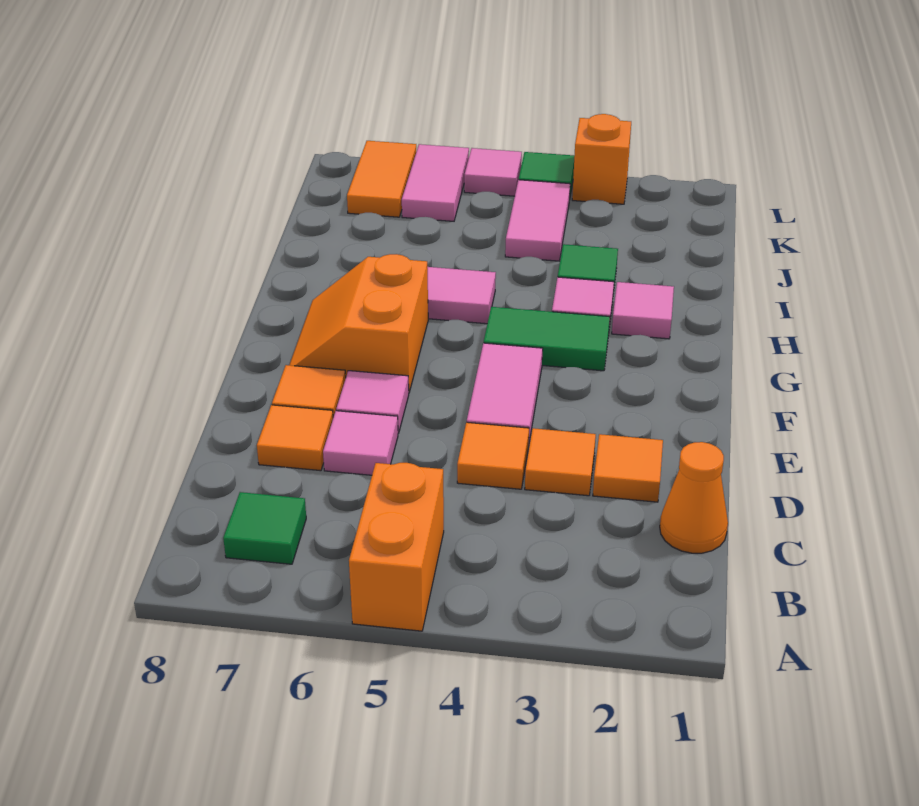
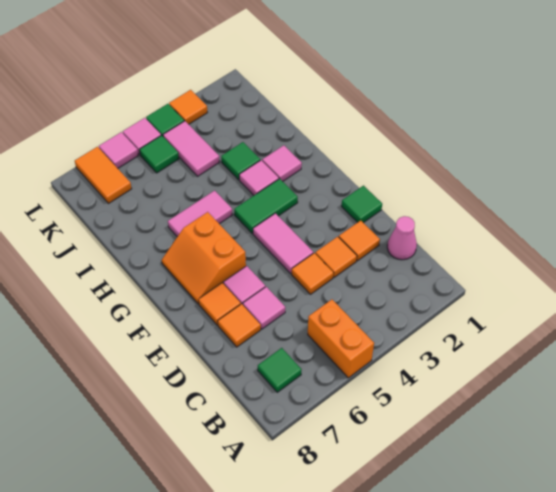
orange 1x1 cone [660,442,728,553] -> pink 1x1 cone [387,216,417,260]
none -> green 1x1 tile [342,186,382,223]
none -> green 1x1 tile [139,135,179,173]
pink 1x2 tile [402,144,469,221] -> pink 1x1 tile [99,132,138,168]
orange 1x1 brick [572,114,631,204] -> orange 1x1 tile [169,90,207,124]

